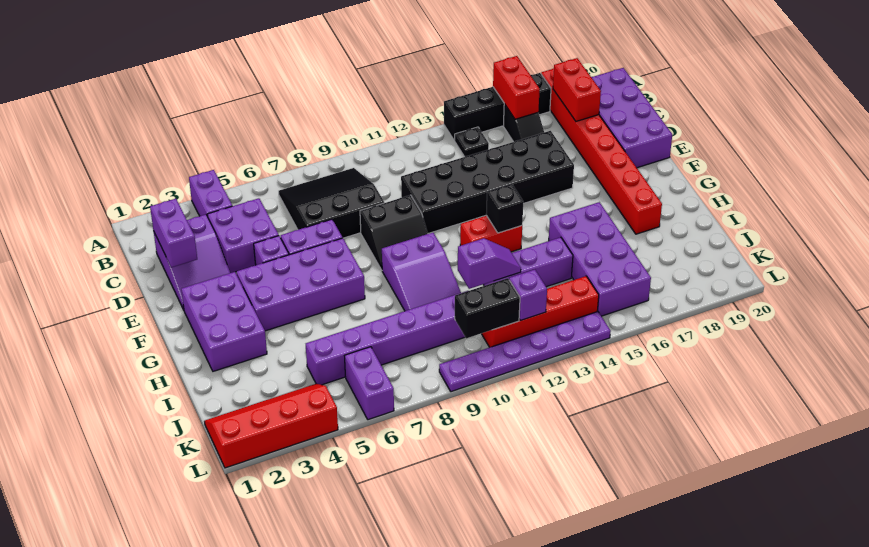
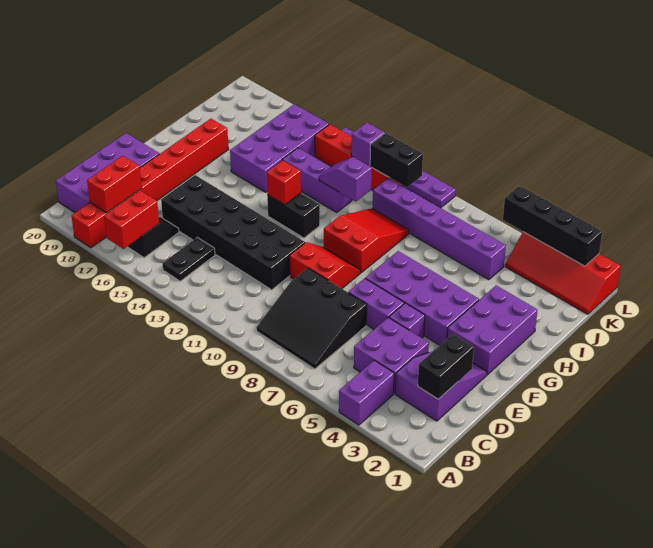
black 1x4 brick [444,73,551,140] -> black 1x4 brick moved to [503,186,603,266]
black 1x1 plate [454,127,489,157] -> black 1x2 plate [162,237,215,281]
purple 1x2 brick [150,199,197,267] -> black 1x2 brick [418,334,474,399]
black 2x2 slope [360,195,428,270] -> red 2x2 slope [290,242,360,288]
purple 2x3 slope [382,232,461,311] -> red 2x3 slope [324,208,409,273]
red 1x2 brick [460,215,522,252] -> black 1x2 brick [267,193,320,238]
black 1x1 brick [486,184,523,233] -> red 1x1 brick [267,160,301,205]
purple 1x2 brick [345,347,394,420] -> none

